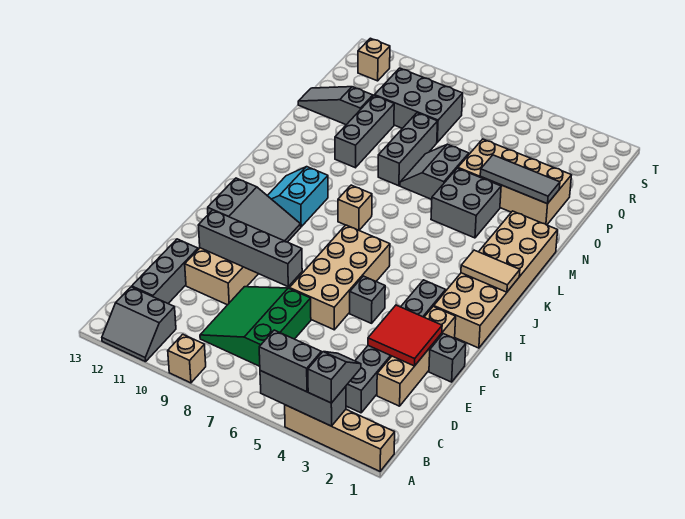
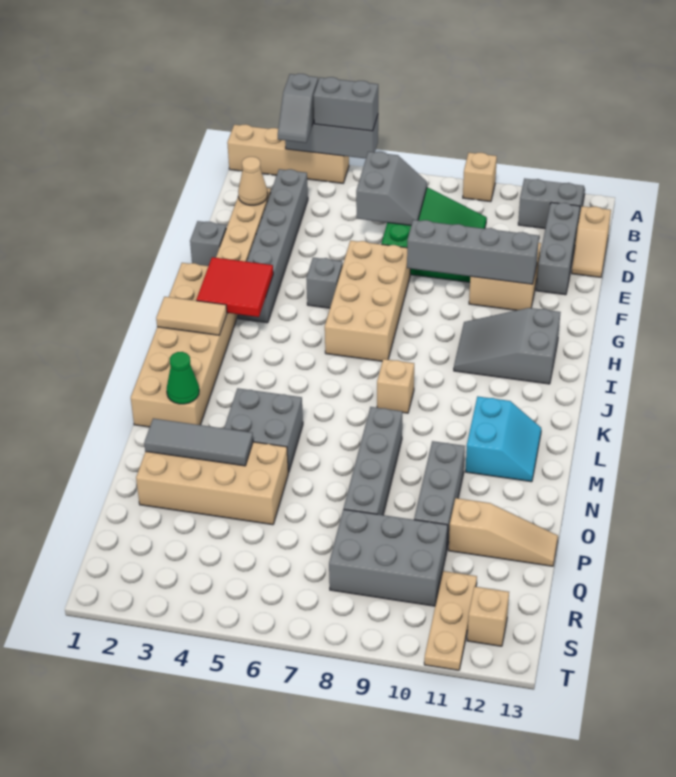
none -> tan 1x2 slope [572,206,611,277]
none -> tan 1x1 cone [238,157,268,205]
red 2x2 tile [368,305,442,366] -> red 2x2 tile moved to [196,257,273,317]
cyan 2x2 slope [267,167,328,227] -> cyan 2x2 slope moved to [465,396,541,482]
none -> green 1x1 cone [167,352,199,404]
grey 2x2 slope [400,144,469,199] -> grey 2x2 slope moved to [356,152,427,225]
grey 1x3 brick [378,113,438,186] -> grey 1x4 brick [344,407,402,515]
grey 1x3 slope [298,87,373,125] -> tan 1x3 slope [449,498,558,566]
none -> tan 1x3 plate [424,571,477,670]

